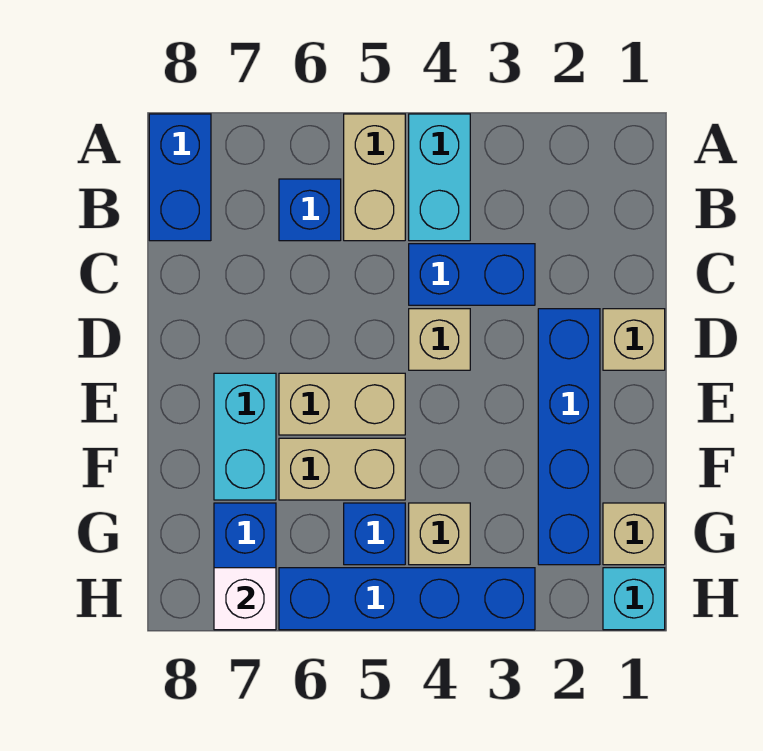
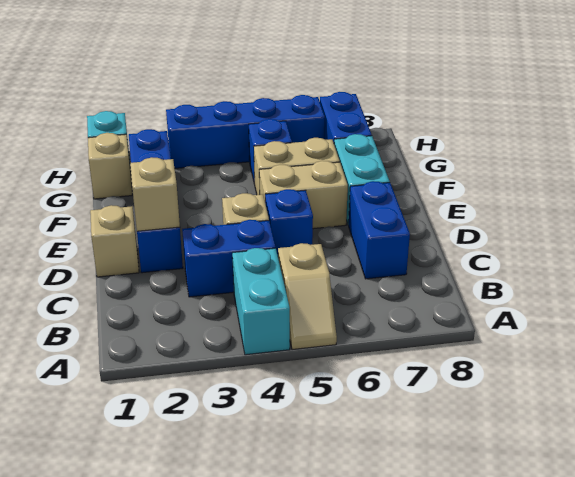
tan 1x2 brick [344,114,405,241] -> tan 1x2 slope [278,243,337,350]
blue 1x2 brick [149,114,211,241] -> blue 1x2 brick moved to [349,181,410,279]
blue 1x1 brick [279,179,341,241] -> blue 1x1 brick moved to [265,189,313,255]
tan 1x1 brick [409,503,470,565] -> tan 1x1 brick moved to [130,157,180,231]
white 1x1 brick [214,568,276,630] -> none

